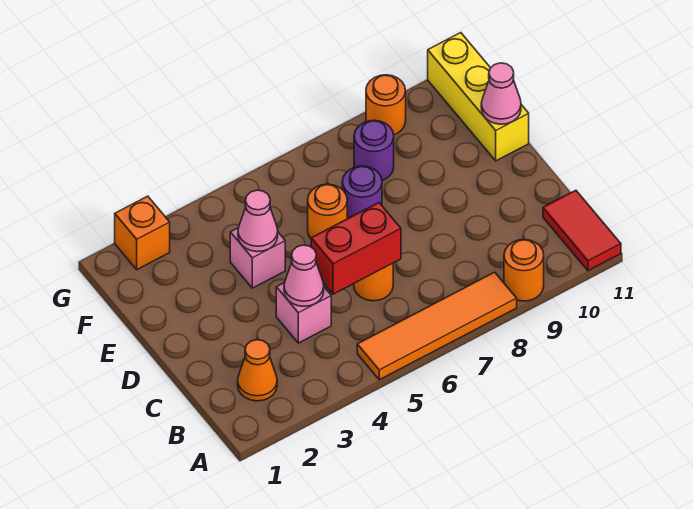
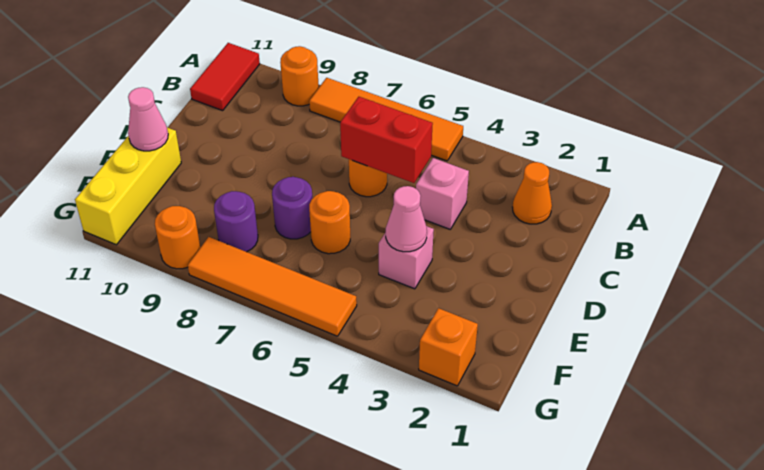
pink 1x1 cone [284,245,324,306] -> none
none -> orange 1x4 tile [188,237,357,336]

